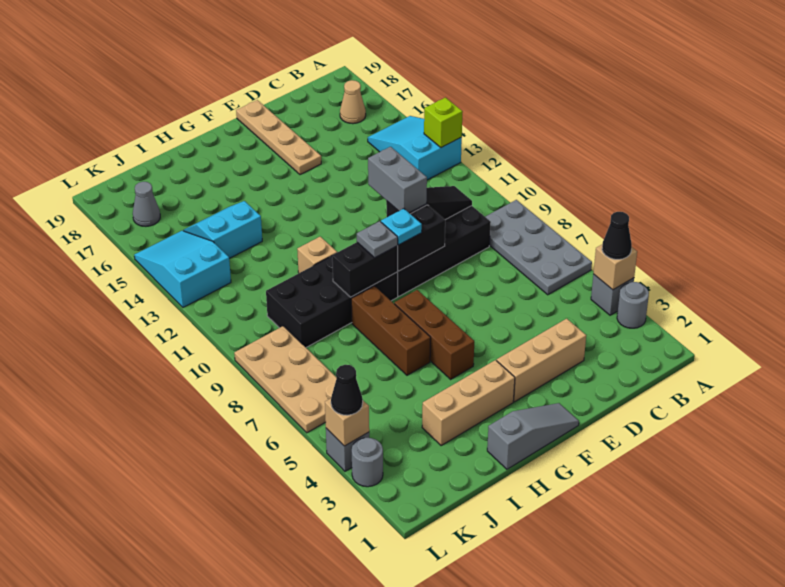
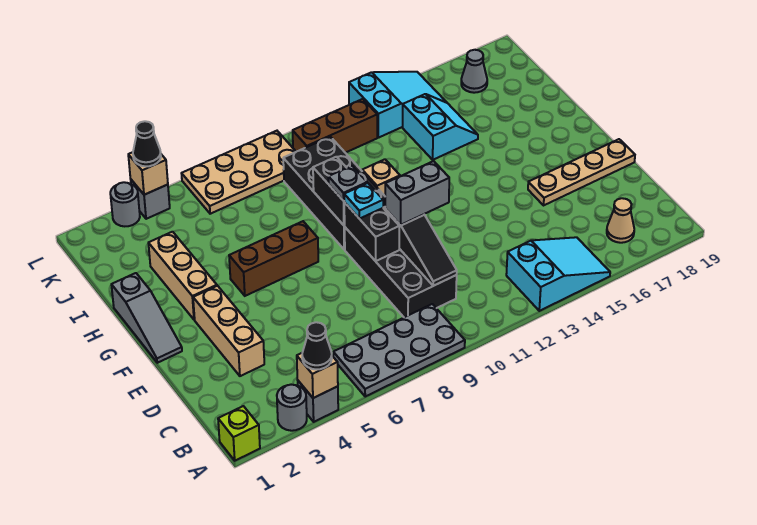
lime 1x1 brick [424,98,463,147] -> lime 1x1 brick moved to [218,406,260,461]
brown 1x3 brick [351,286,431,375] -> brown 1x3 brick moved to [293,99,377,153]

